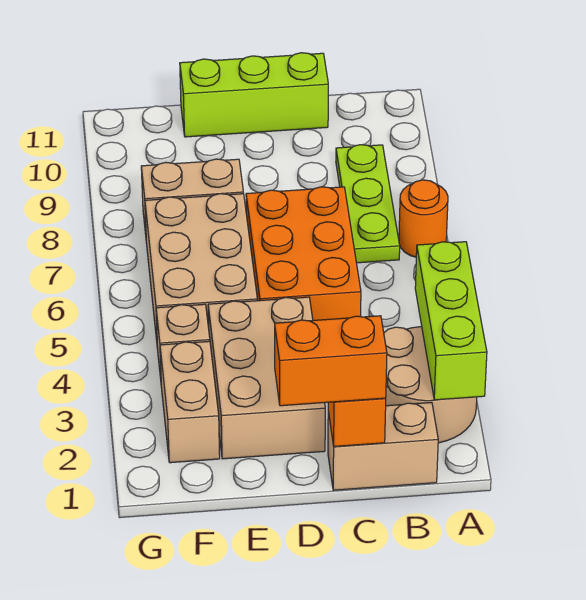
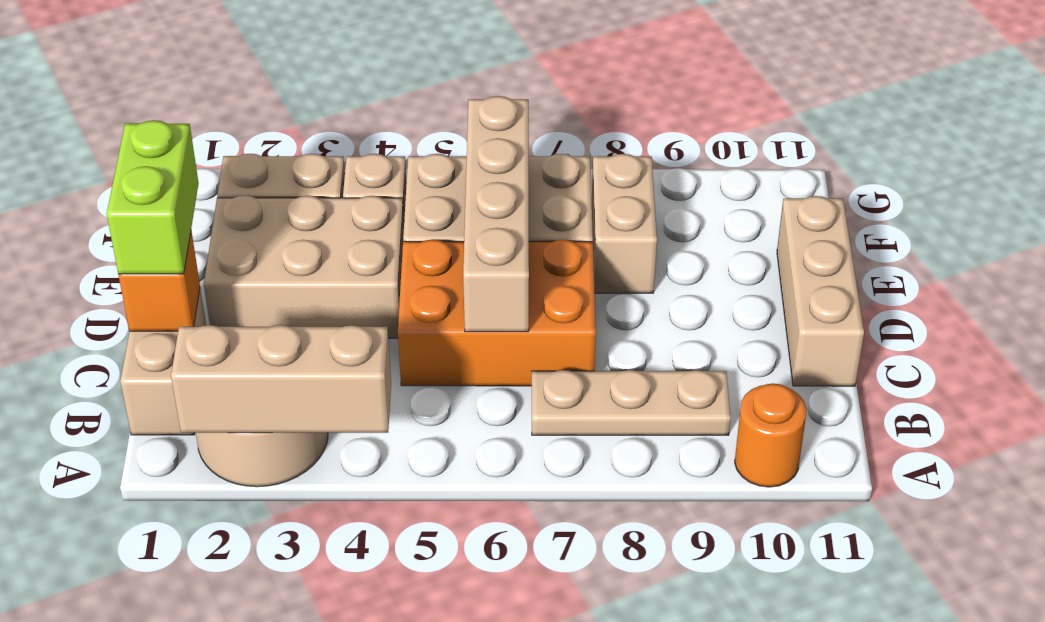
lime 1x3 brick [415,242,487,400] -> tan 1x3 brick [171,325,391,433]
orange 1x1 round brick [399,180,448,257] -> orange 1x1 round brick moved to [735,383,807,487]
lime 1x3 plate [336,145,400,263] -> tan 1x3 plate [532,370,731,435]
orange 1x2 brick [275,316,387,406] -> lime 1x2 brick [107,120,199,274]
none -> tan 1x4 brick [463,96,529,332]
lime 1x3 brick [180,53,328,137] -> tan 1x3 brick [777,196,864,386]

